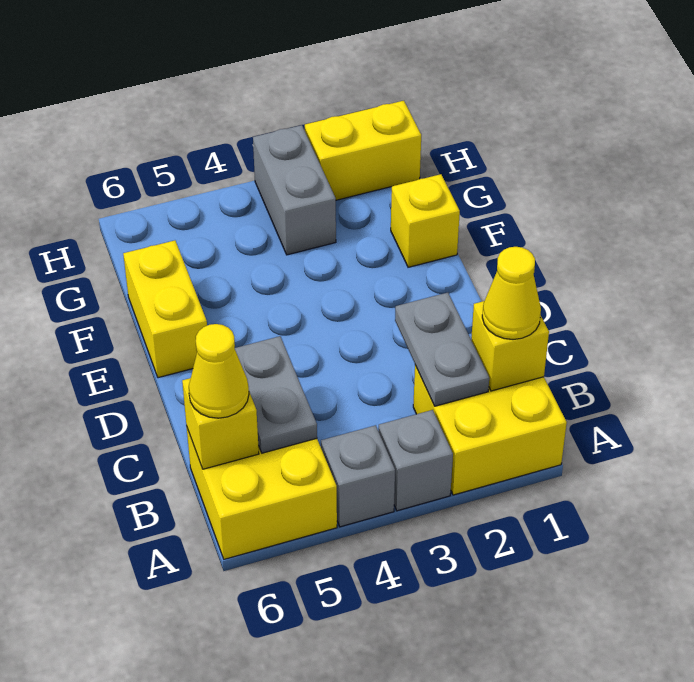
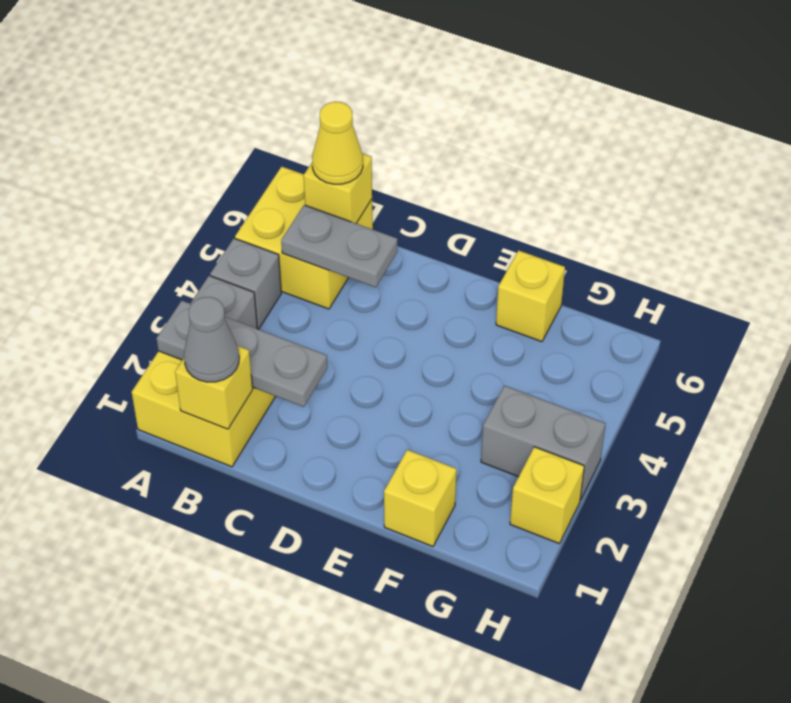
yellow 1x1 cone [482,247,541,339] -> grey 1x1 cone [184,297,239,382]
grey 1x2 plate [395,293,489,406] -> grey 1x3 plate [157,301,327,407]
yellow 1x2 brick [123,240,207,378] -> yellow 1x1 brick [496,250,565,342]
yellow 1x2 brick [305,101,421,200] -> yellow 1x1 brick [510,447,584,544]

